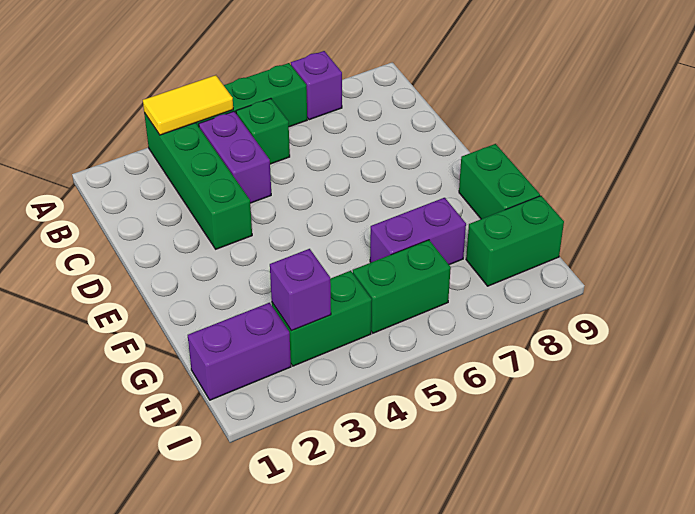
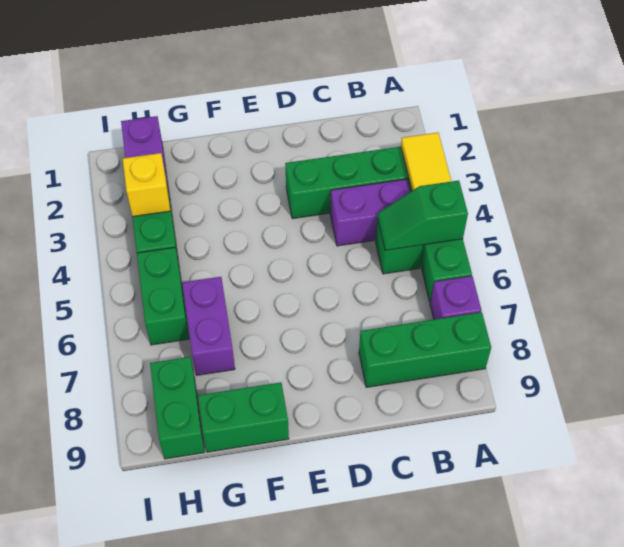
none -> green 1x2 slope [378,181,468,250]
none -> green 1x3 brick [359,312,491,387]
purple 1x1 brick [270,249,331,331] -> yellow 1x1 brick [123,153,170,217]

